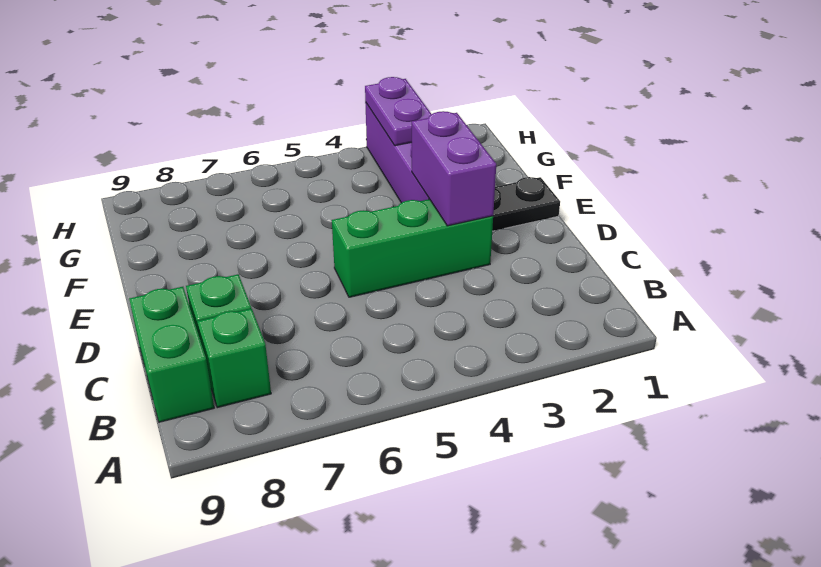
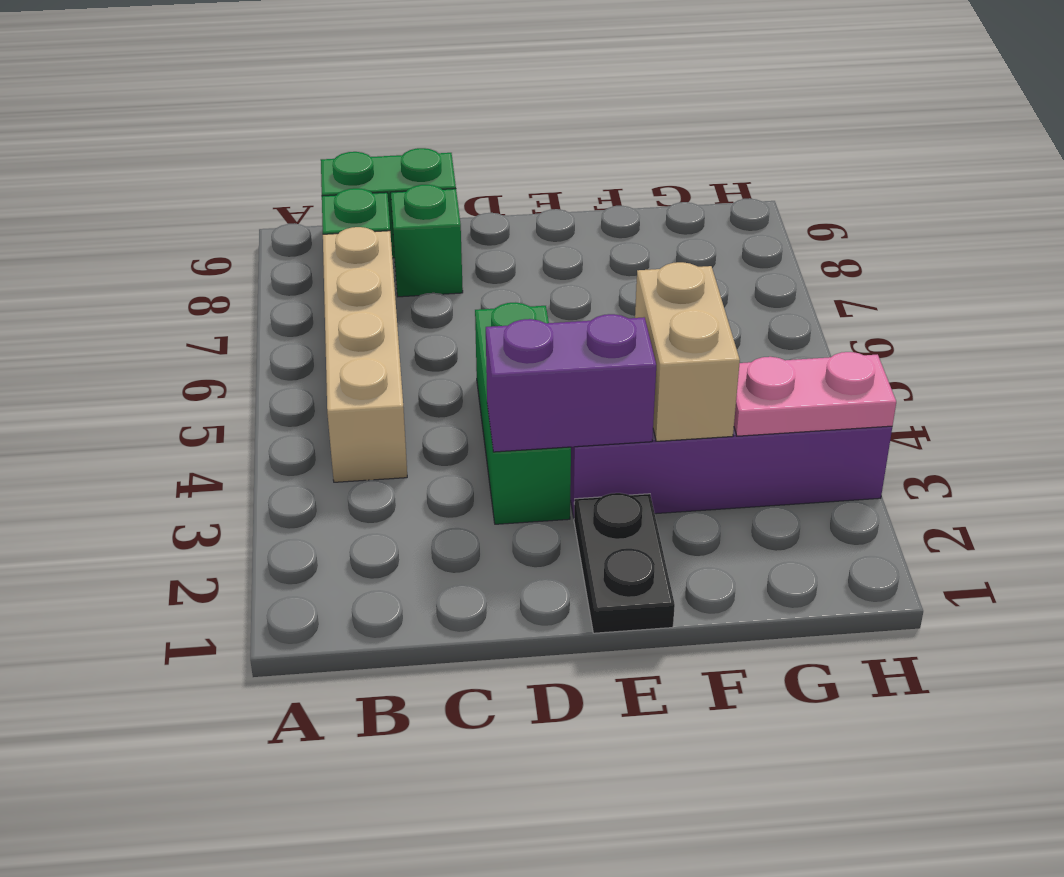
none -> tan 1x4 brick [323,227,407,482]
none -> tan 1x2 brick [635,262,740,441]
purple 1x2 plate [365,77,431,146] -> pink 1x2 plate [734,352,896,436]

